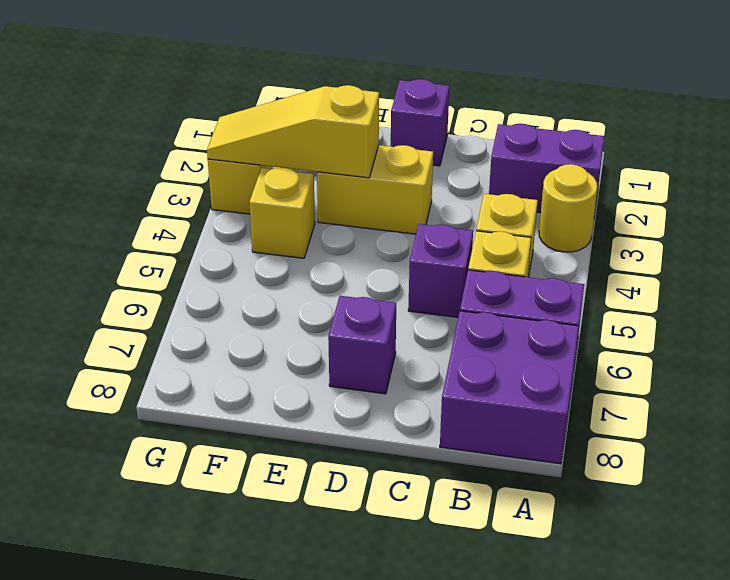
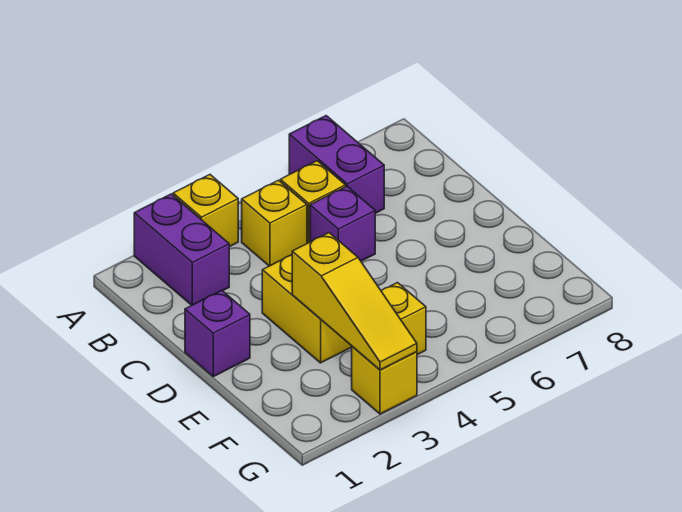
yellow 1x1 round brick [539,164,597,252] -> yellow 1x1 brick [173,175,238,247]
purple 2x2 brick [440,311,579,464] -> none
purple 1x1 brick [328,296,396,394] -> none

